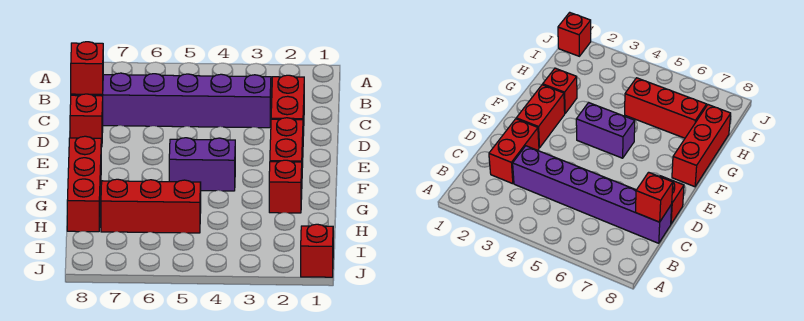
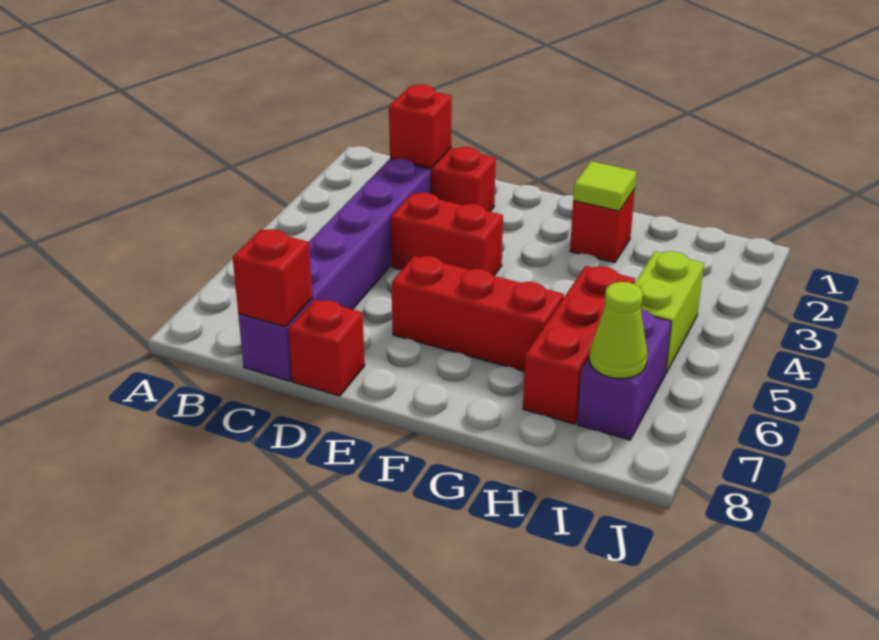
red 1x2 brick [270,118,303,168] -> red 1x2 brick moved to [391,193,503,276]
purple 1x2 brick [169,138,235,191] -> purple 1x2 brick moved to [577,310,672,440]
red 1x3 brick [67,136,101,232] -> red 1x3 brick moved to [391,256,564,371]
none -> lime 1x1 tile [573,161,636,211]
none -> lime 1x2 brick [634,251,704,373]
none -> lime 1x1 cone [589,282,648,378]
red 1x1 brick [301,224,333,277] -> red 1x1 brick moved to [389,85,452,168]

